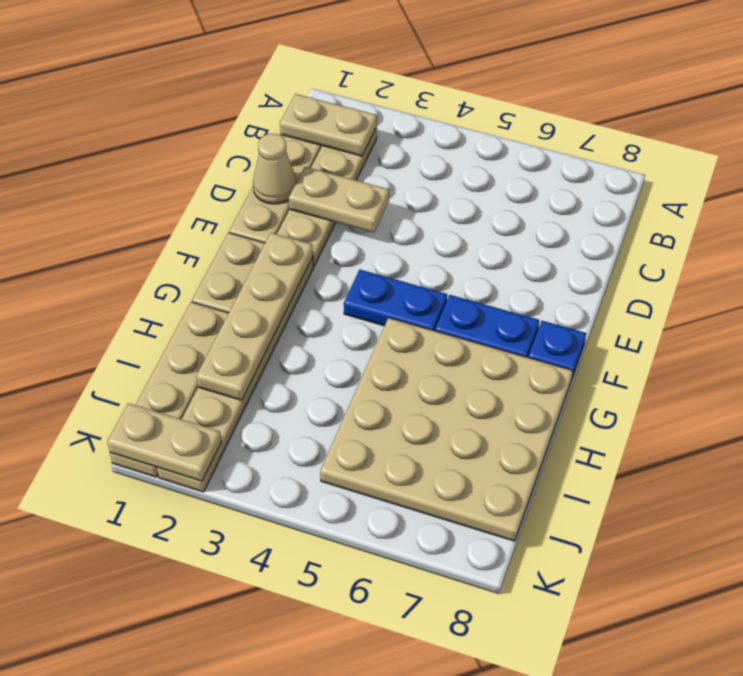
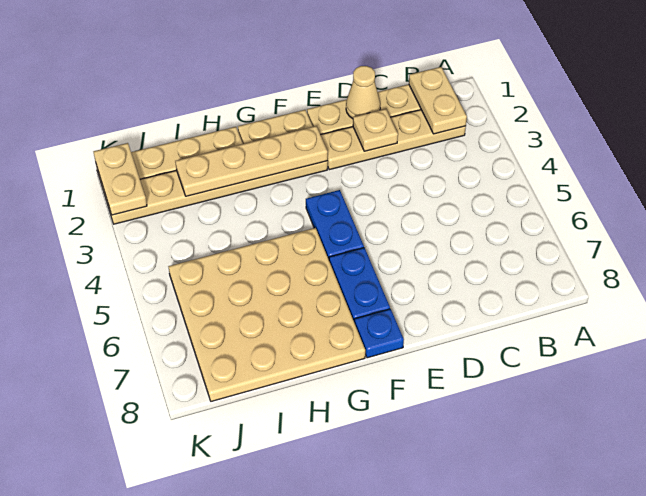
tan 1x2 plate [289,167,389,232] -> tan 1x1 plate [353,109,398,151]

